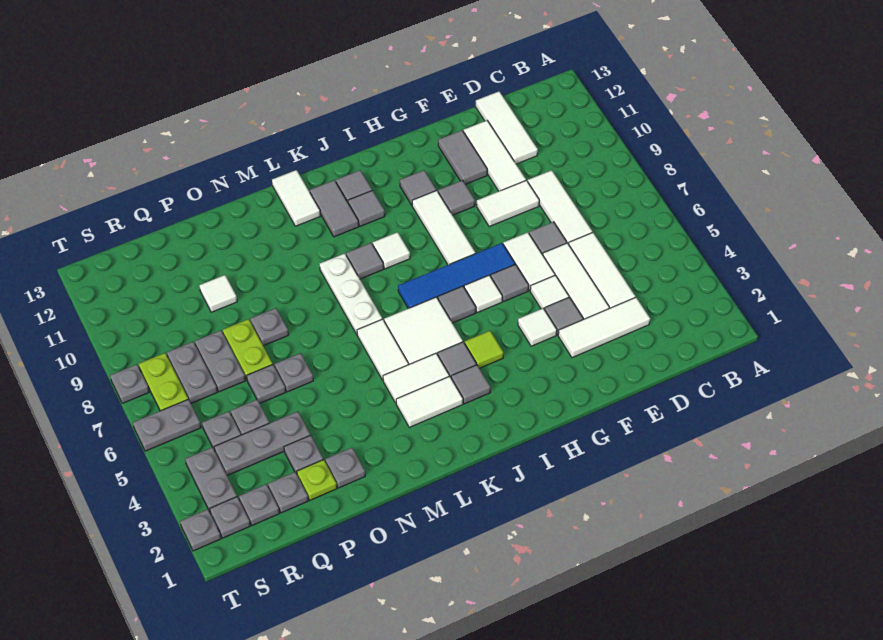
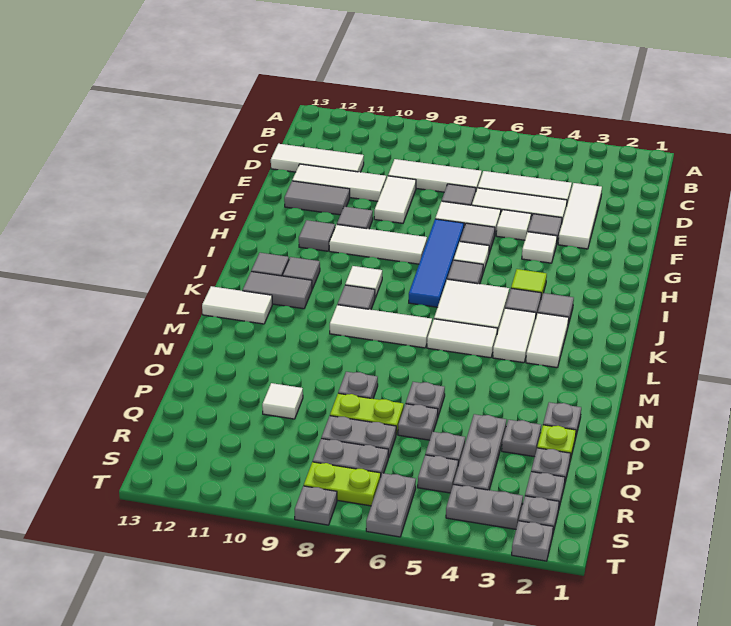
white 1x3 plate [320,253,382,334] -> white 1x3 tile [330,305,432,348]

